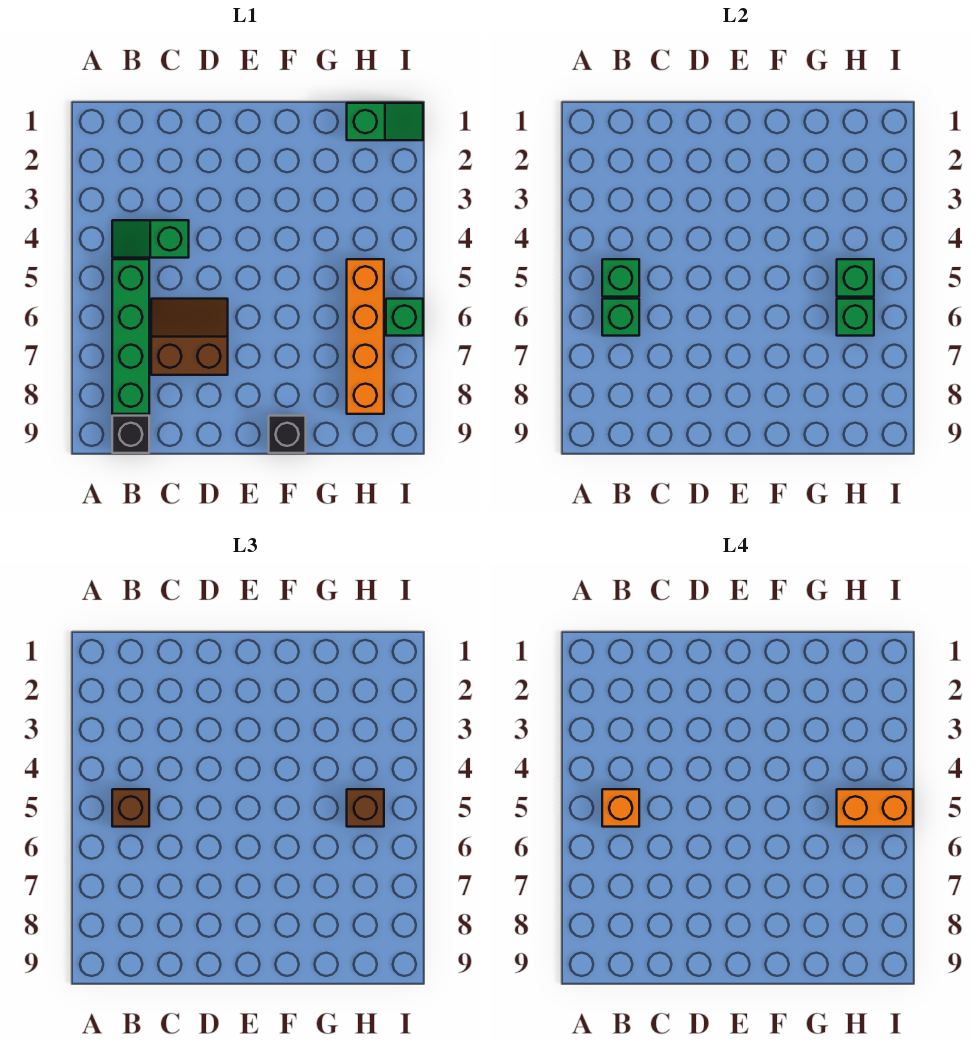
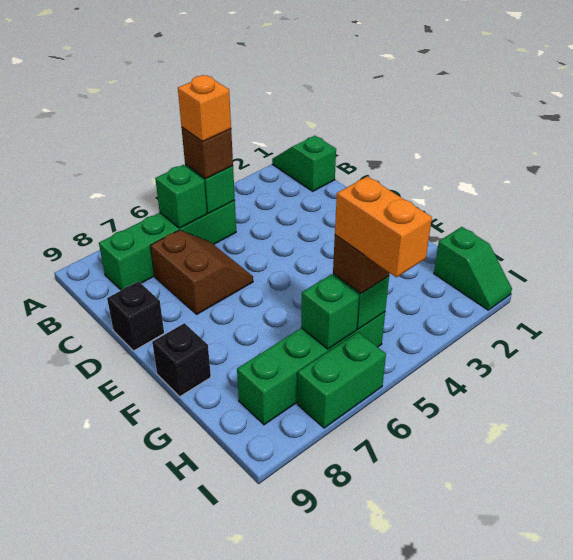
green 1x2 slope [112,220,189,258] -> green 1x2 slope moved to [272,136,336,191]
black 1x1 brick [112,416,149,453] -> black 1x1 brick moved to [107,281,164,351]
orange 1x4 brick [347,259,384,414] -> green 1x4 brick [237,312,385,425]
green 1x1 brick [386,299,423,336] -> green 1x2 brick [297,332,386,428]

